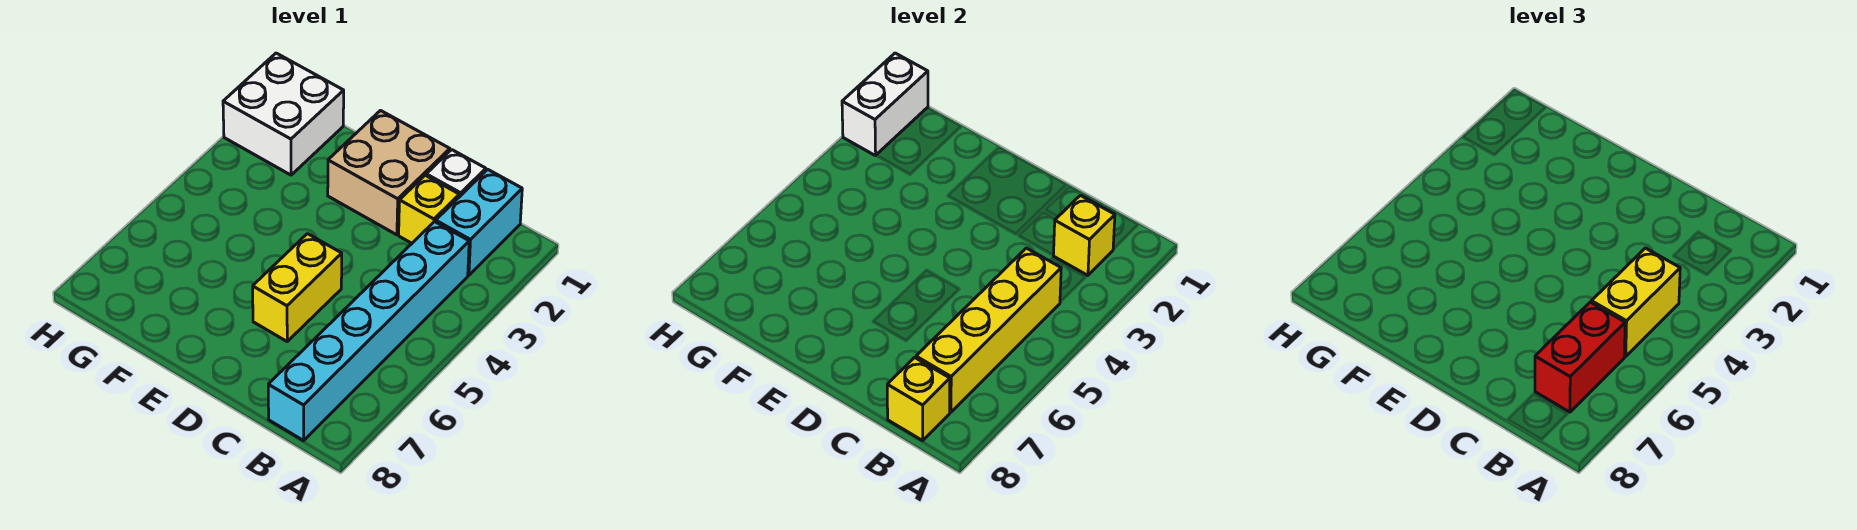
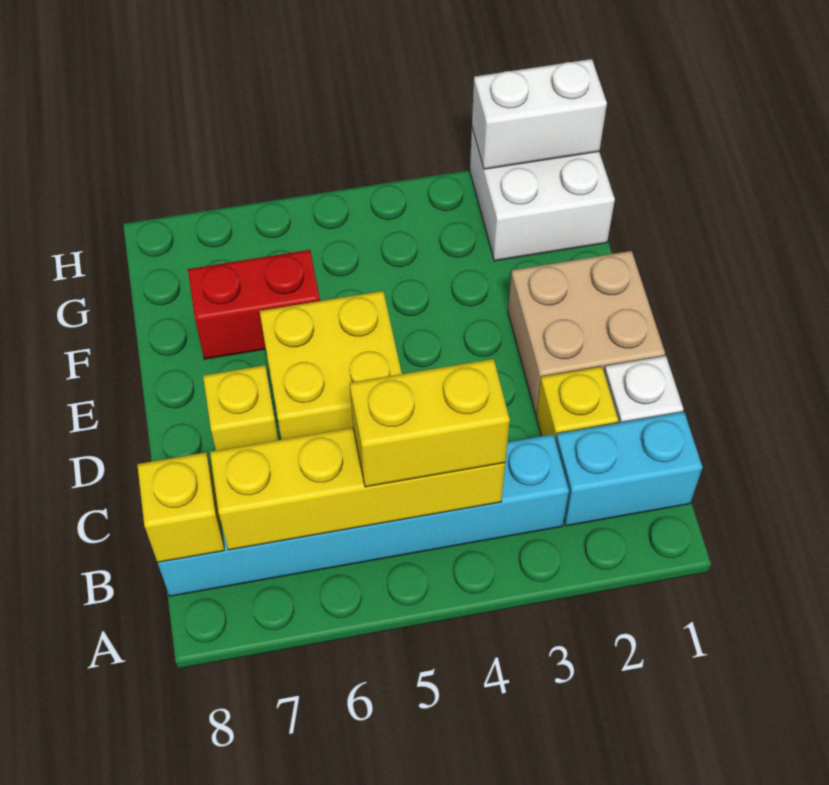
yellow 1x1 brick [1053,195,1115,275] -> yellow 1x1 brick moved to [203,365,278,451]
red 1x2 brick [1535,302,1625,412] -> red 1x2 brick moved to [188,250,320,359]
yellow 1x2 brick [253,234,342,341] -> yellow 2x2 brick [260,291,402,440]

